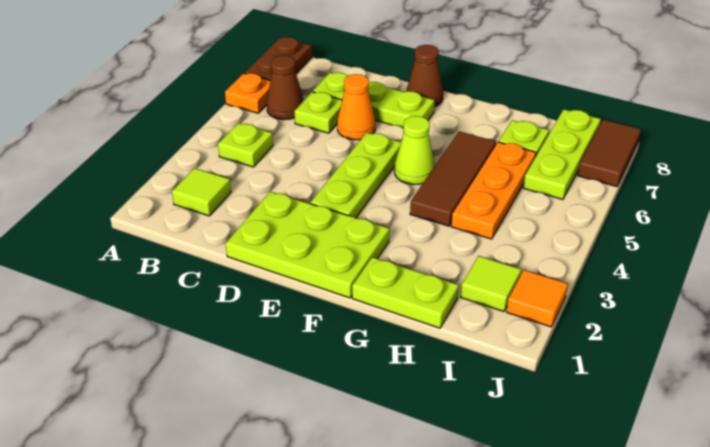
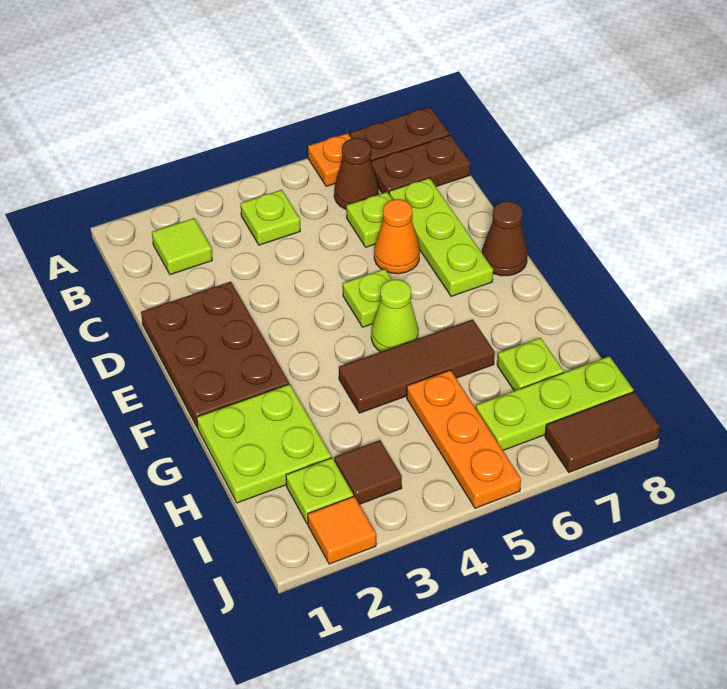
none -> brown 1x2 plate [371,135,470,194]
lime 2x3 plate [226,191,389,298] -> brown 2x3 plate [141,282,289,428]
lime 1x3 plate [310,133,401,218] -> lime 1x1 plate [343,269,392,327]
lime 1x2 plate [352,257,459,328] -> lime 2x2 plate [197,384,331,503]
orange 1x3 plate [451,142,536,239] -> orange 1x3 plate turned to [407,370,521,508]
lime 1x1 tile [461,256,521,311] -> lime 1x1 plate [286,458,353,524]
none -> brown 1x1 tile [335,440,402,504]

